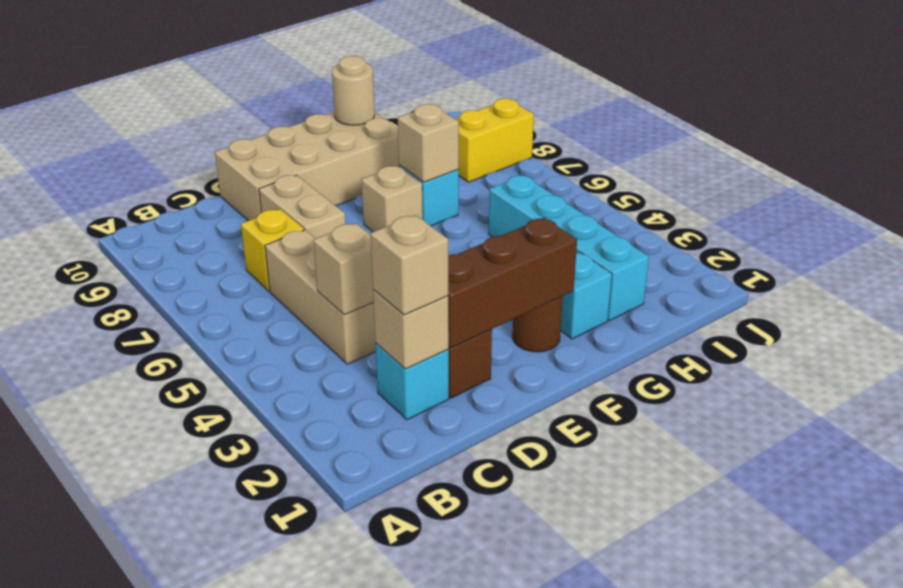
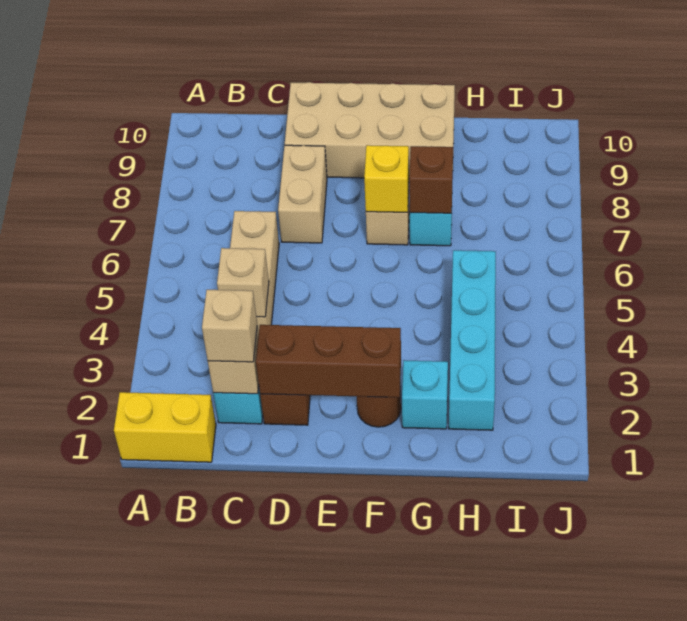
yellow 1x1 brick [241,209,304,291] -> yellow 1x1 brick moved to [364,145,409,212]
tan 1x1 brick [398,104,459,182] -> brown 1x1 brick [409,146,453,213]
tan 1x1 round brick [332,56,375,125] -> none
yellow 1x2 brick [455,99,534,182] -> yellow 1x2 brick moved to [114,392,216,462]

